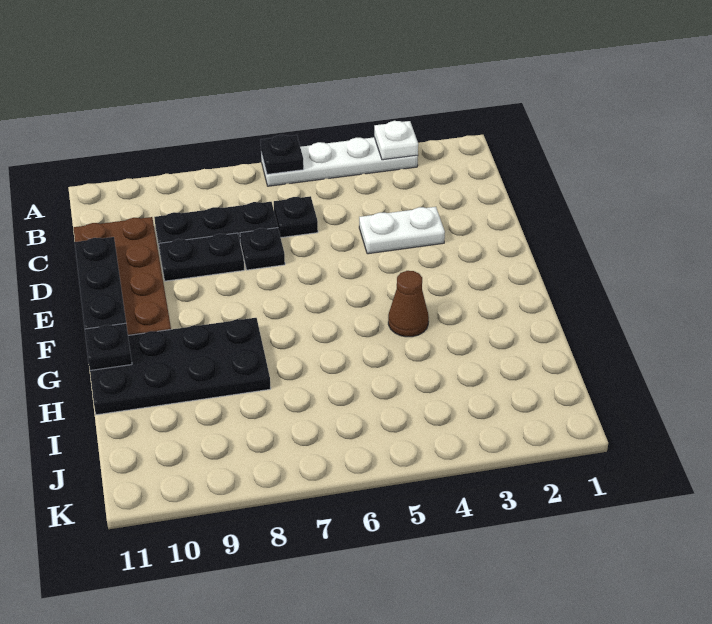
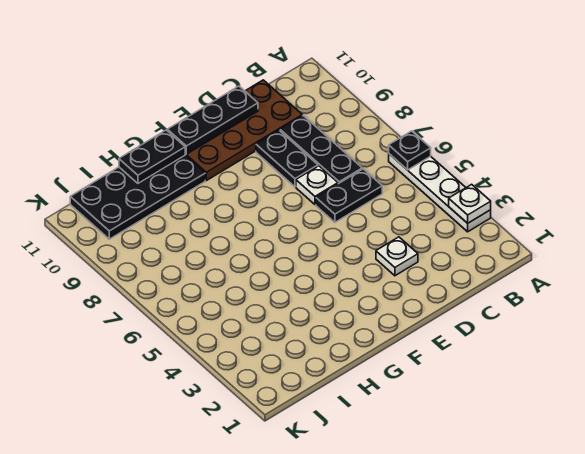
black 1x1 plate [274,196,318,238] -> black 1x2 plate [316,169,382,222]
white 1x2 plate [359,207,445,254] -> white 1x1 plate [376,237,418,276]
black 1x1 plate [240,228,285,270] -> white 1x1 plate [296,166,338,204]
brown 1x1 cone [388,271,429,337] -> none
black 2x4 plate [90,318,271,415] -> black 2x4 plate turned to [70,156,205,239]
black 1x1 plate [85,323,132,370] -> black 1x2 plate [119,130,185,183]

